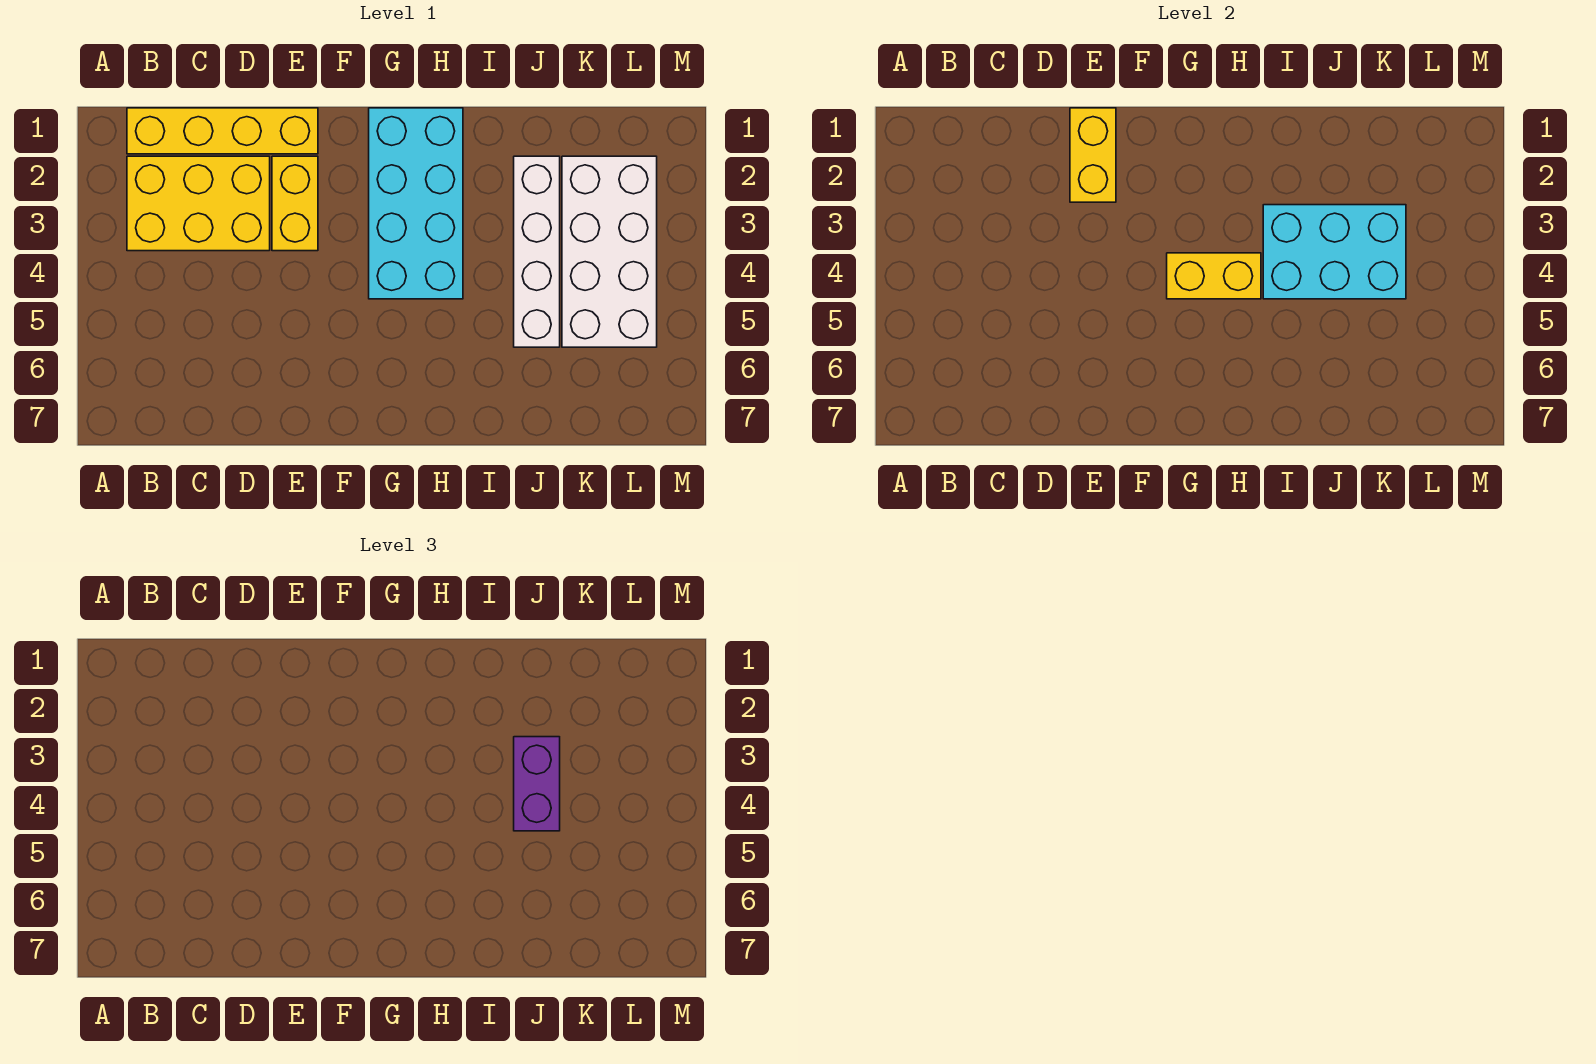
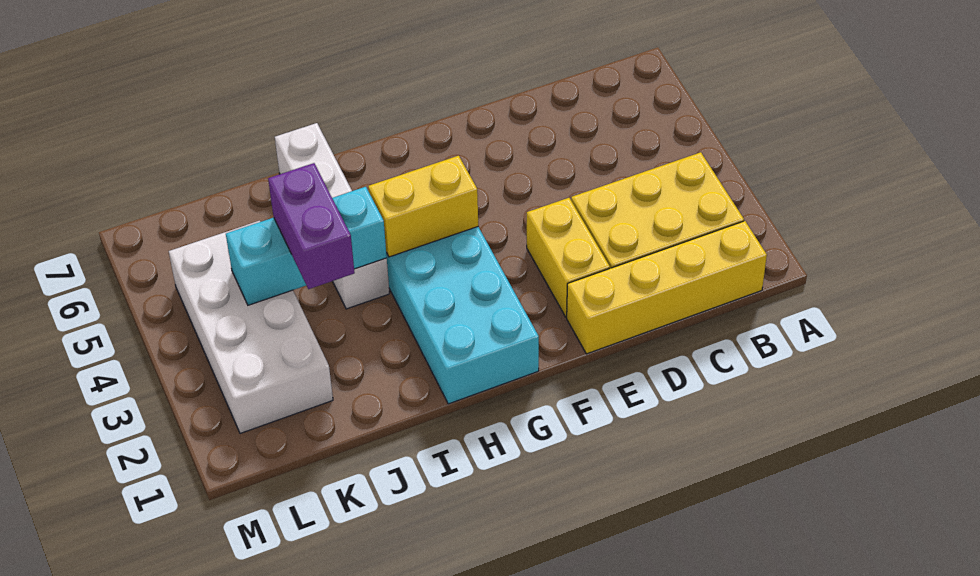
yellow 1x2 brick [1070,108,1116,202] -> none
cyan 2x3 brick [1263,205,1406,299] -> cyan 1x3 brick [226,187,387,305]
white 1x4 brick [514,156,560,347] -> white 1x4 brick moved to [275,123,390,309]

